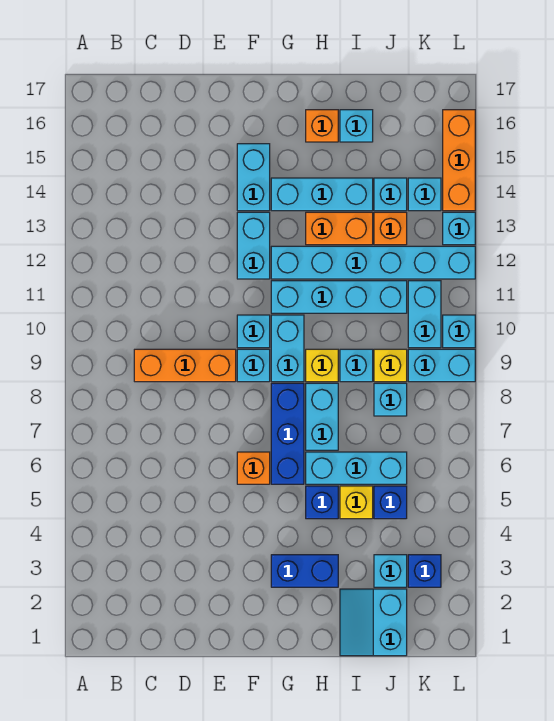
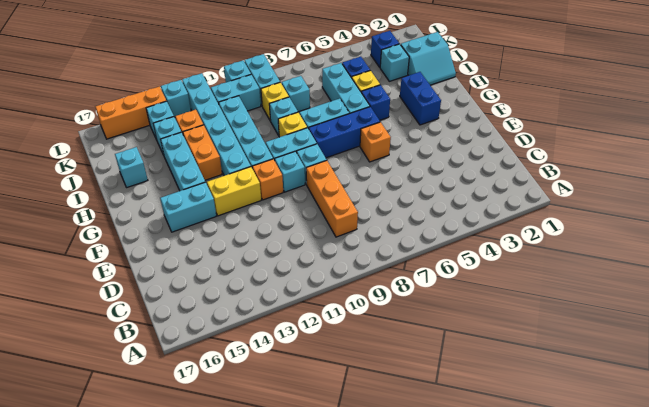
cyan 1x2 brick [237,212,270,279] -> yellow 1x2 brick [207,167,261,216]
orange 1x1 brick [306,110,338,142] -> orange 1x1 brick moved to [252,159,283,200]

